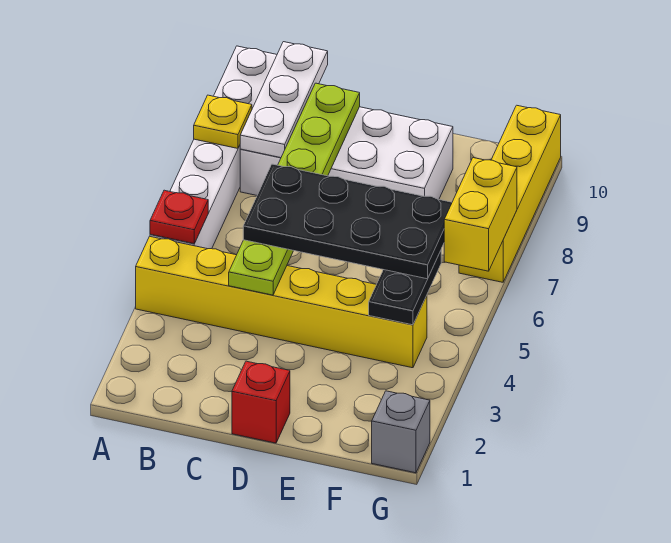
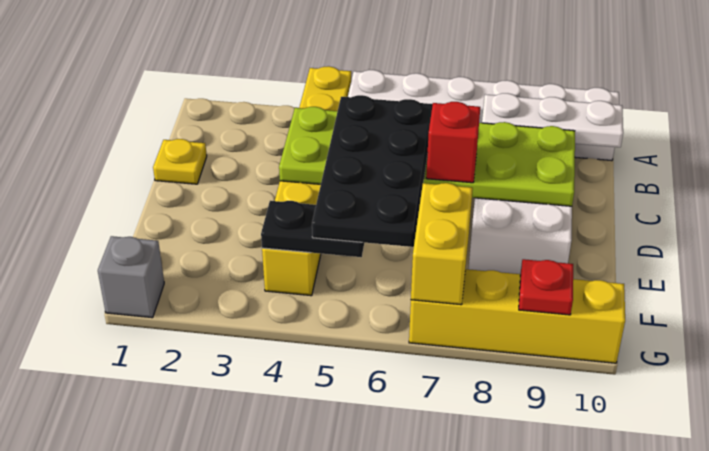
red 1x1 plate [150,190,208,244] -> red 1x1 plate moved to [519,259,573,315]
yellow 1x1 plate [194,95,252,148] -> yellow 1x1 plate moved to [153,139,207,184]
lime 1x6 plate [229,83,360,295] -> lime 2x6 plate [279,107,575,206]
red 1x1 brick [232,361,290,443] -> red 1x1 brick moved to [426,102,480,183]
yellow 1x2 brick [444,158,517,271] -> yellow 1x2 brick turned to [411,183,473,305]

